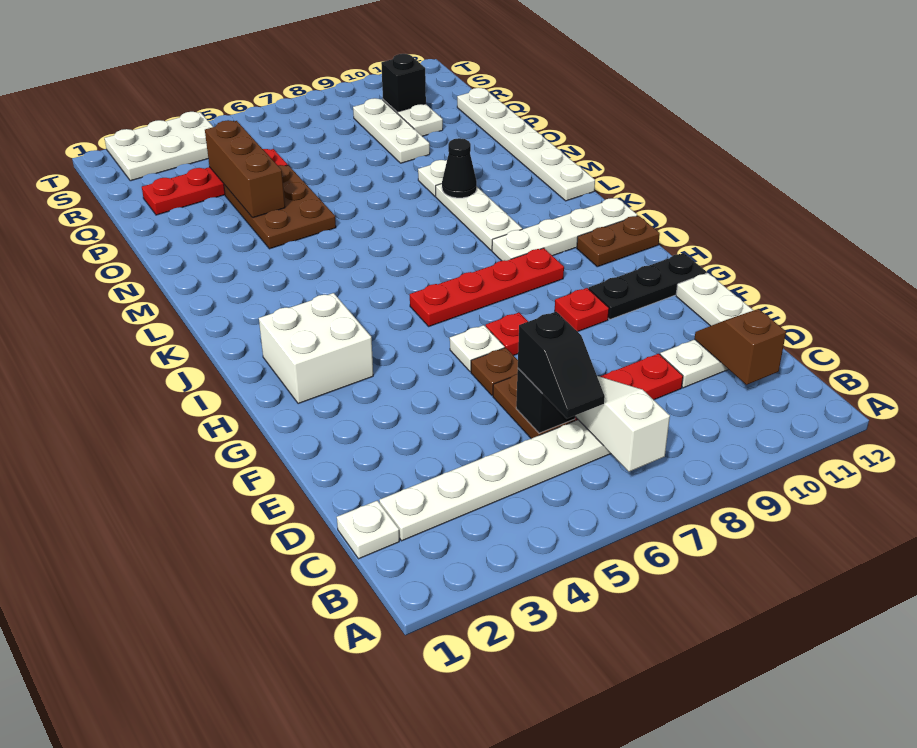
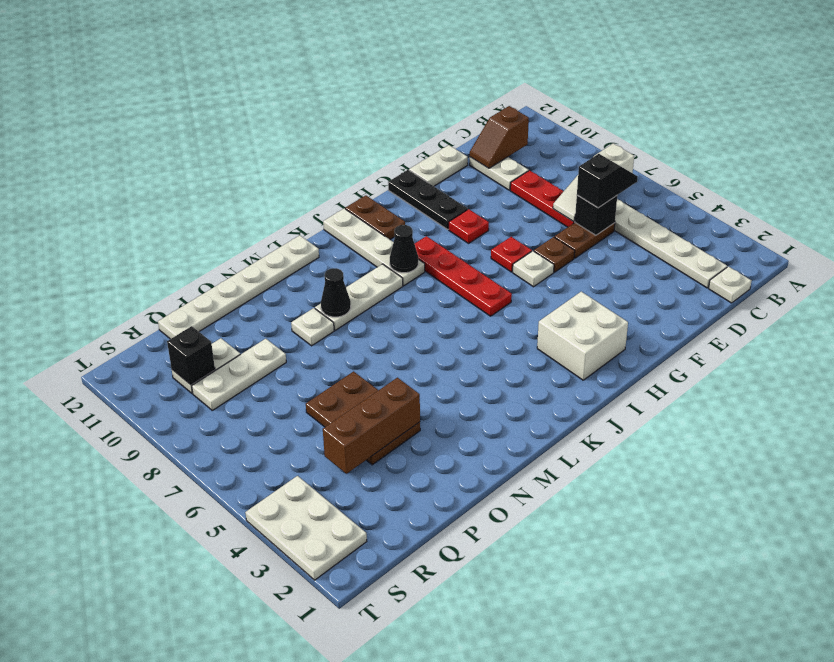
none -> black 1x1 cone [390,225,418,273]
brown 2x3 plate [224,165,336,249] -> brown 2x3 plate turned to [306,371,420,465]
red 1x4 plate [142,149,288,215] -> none

